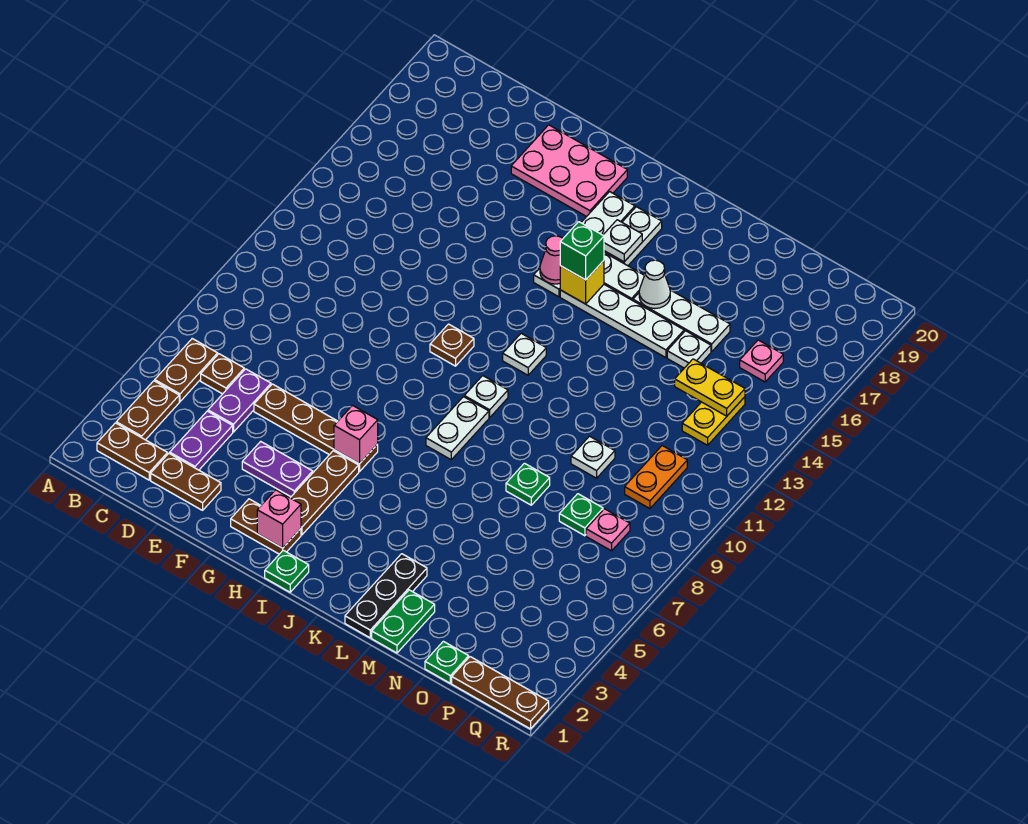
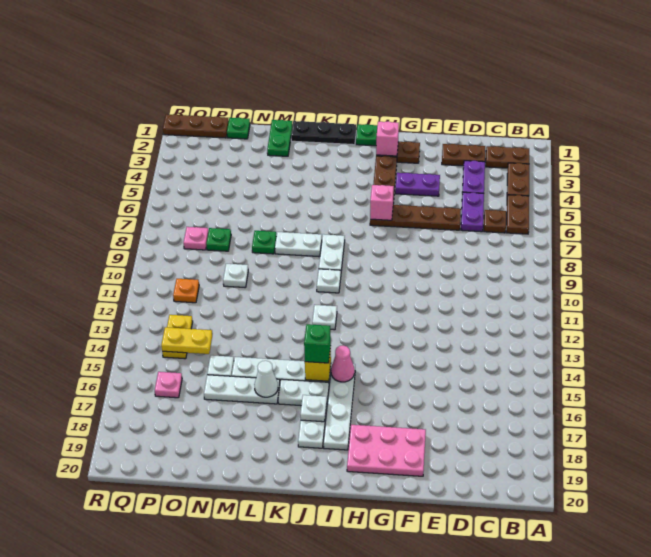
brown 1x1 plate [430,324,474,366] -> none
none -> white 1x2 plate [275,232,322,257]
black 1x3 plate [345,554,427,638] -> black 1x3 plate turned to [291,121,356,145]
orange 1x2 plate [625,446,687,509] -> orange 1x1 plate [173,279,199,303]

